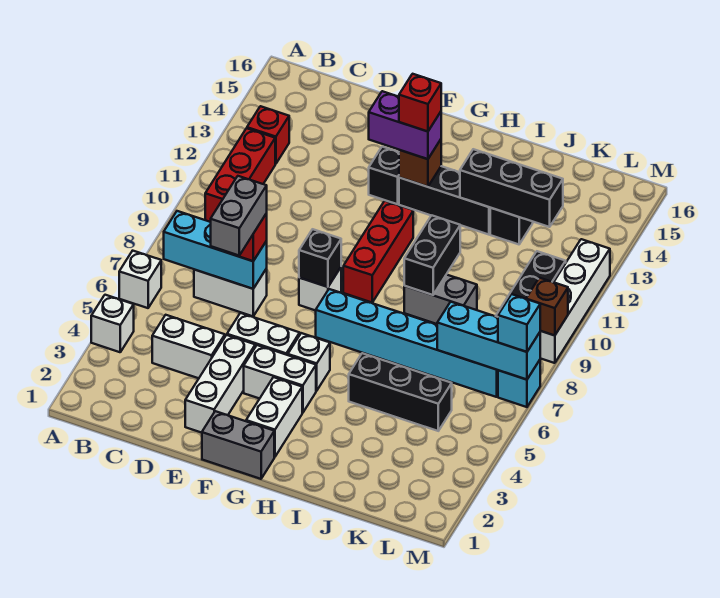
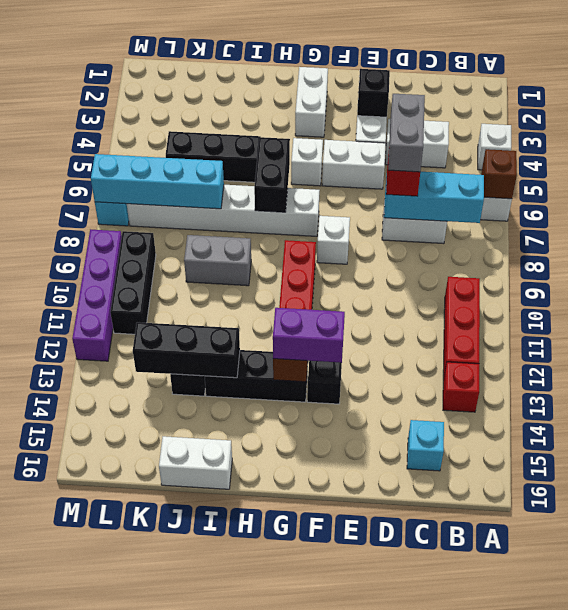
grey 1x2 brick [202,411,274,479] -> none
white 1x2 brick [244,345,316,413] -> white 1x2 brick moved to [159,436,232,489]
black 1x1 brick [299,229,341,287] -> black 1x1 brick moved to [357,69,390,117]
cyan 1x6 brick [316,289,498,397] -> white 1x6 brick [127,185,320,236]
red 1x1 brick [399,74,441,132] -> none
black 1x2 brick [404,215,460,295] -> black 1x2 brick moved to [254,137,290,212]
cyan 1x3 brick [437,302,540,380] -> cyan 1x4 brick [91,154,224,209]
cyan 1x1 brick [498,294,540,352] -> cyan 1x1 brick moved to [407,420,444,471]
white 1x4 brick [540,239,610,363] -> purple 1x4 brick [72,229,122,361]
brown 1x1 brick [526,278,568,336] -> brown 1x1 brick moved to [481,149,517,199]

